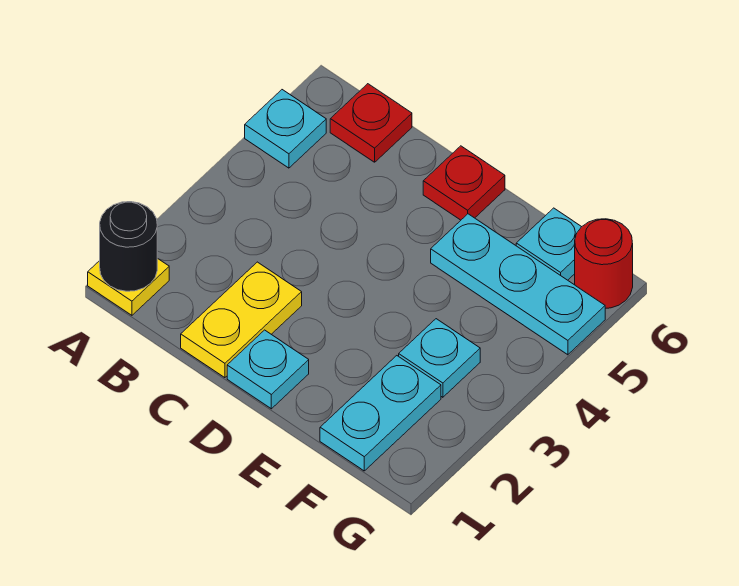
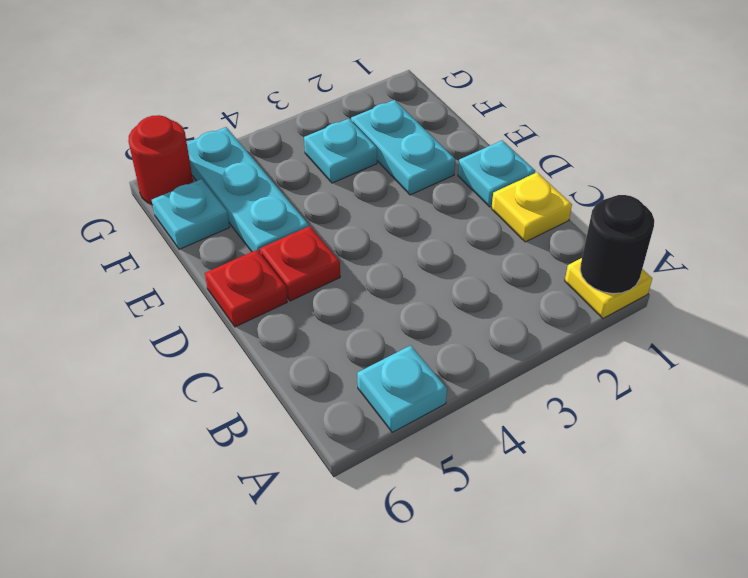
red 1x1 plate [330,84,412,162] -> red 1x1 plate moved to [260,226,340,301]
yellow 1x2 plate [181,262,302,378] -> yellow 1x1 plate [491,172,572,242]
cyan 1x2 plate [320,356,441,471] -> cyan 1x2 plate turned to [351,100,455,195]

